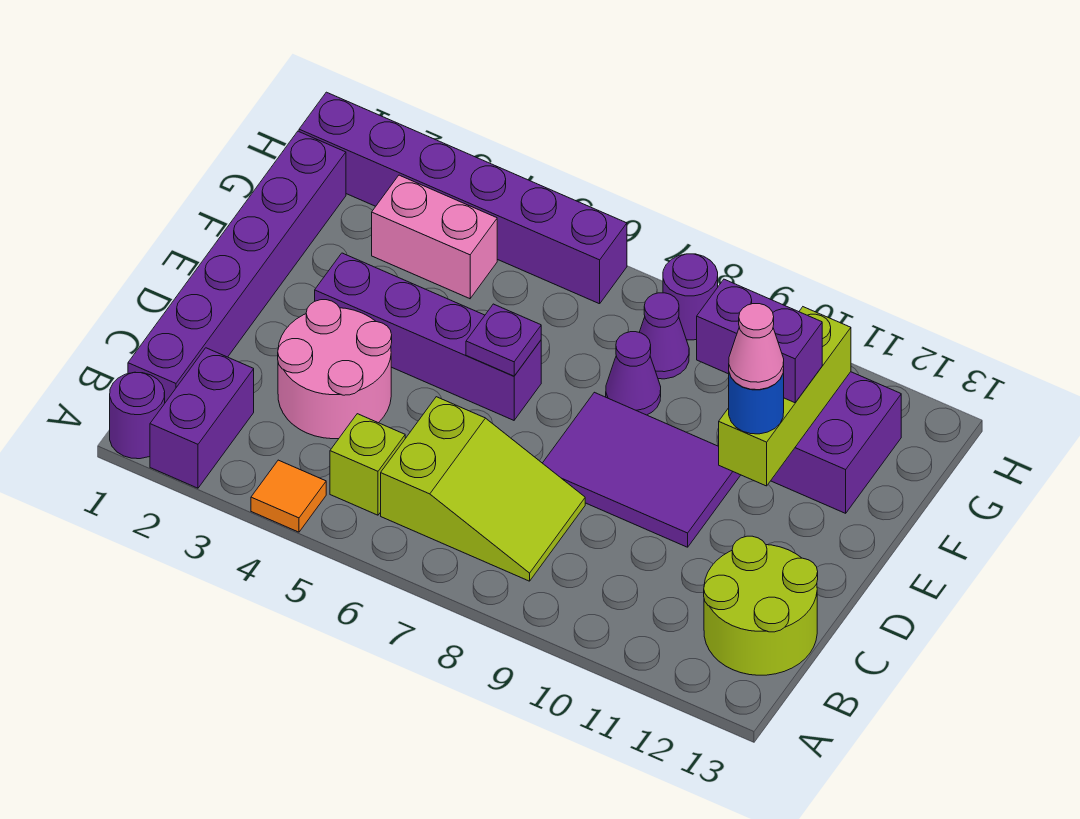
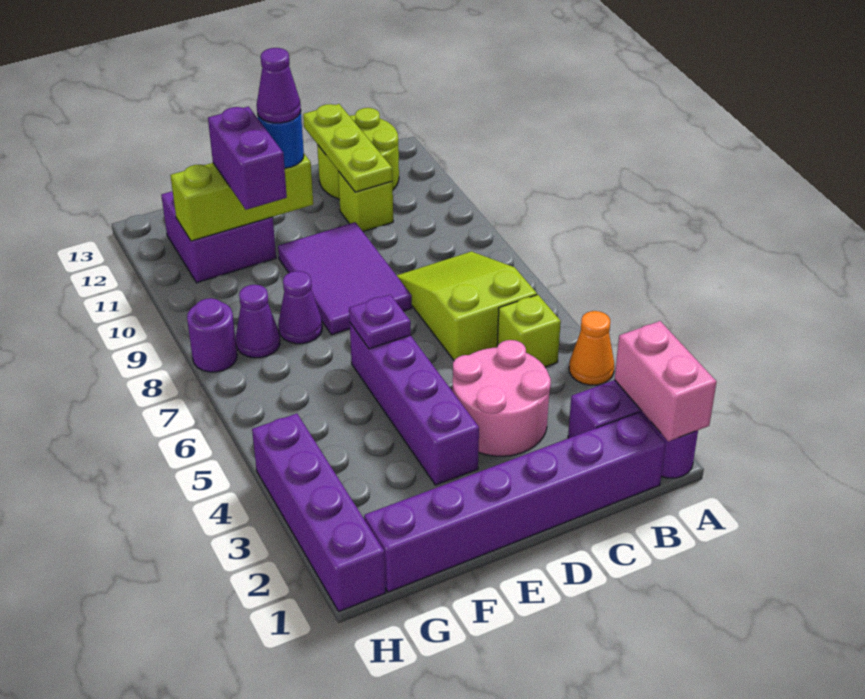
orange 1x1 tile [251,460,326,532] -> orange 1x1 cone [569,311,614,385]
none -> lime 1x1 brick [338,171,393,232]
none -> lime 1x3 plate [303,104,393,192]
pink 1x1 cone [729,304,784,390] -> purple 1x1 cone [257,48,301,123]
pink 1x2 brick [372,175,497,299] -> pink 1x2 brick moved to [615,321,717,442]
purple 1x6 brick [299,92,627,304] -> purple 1x4 brick [252,414,386,611]

